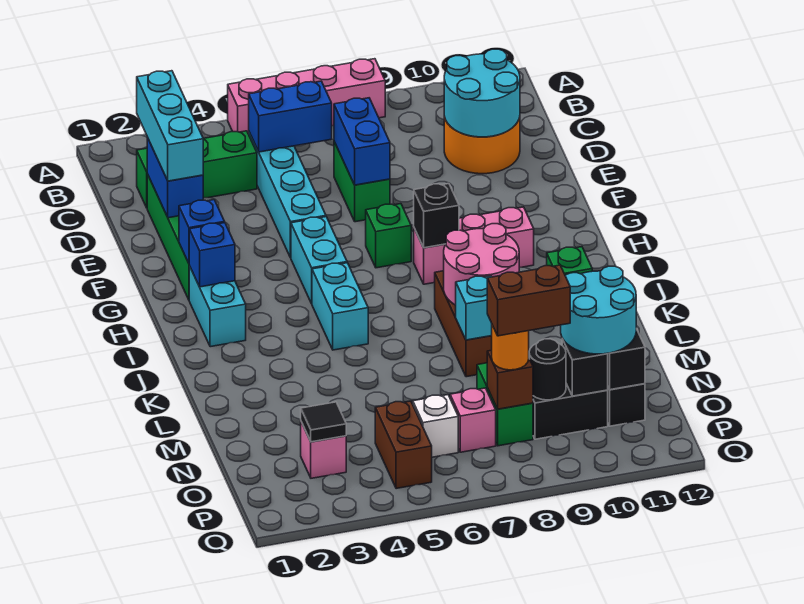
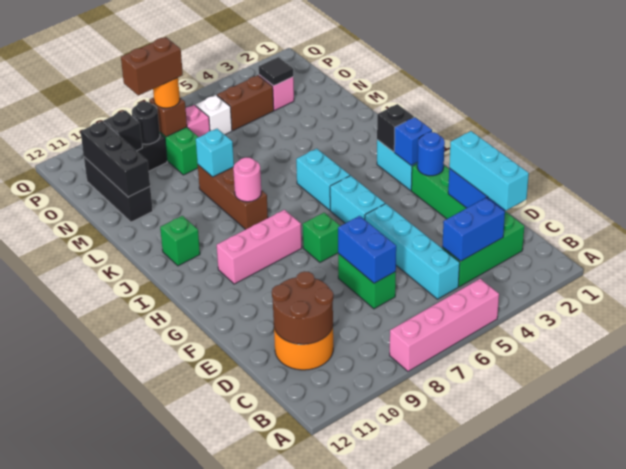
blue 1x2 brick [249,81,332,152] -> blue 1x2 brick moved to [442,198,505,261]
cyan 2x2 round brick [444,49,520,137] -> brown 2x2 round brick [272,271,333,344]
blue 1x1 brick [179,200,225,263] -> blue 1x1 round brick [417,132,445,176]
black 1x1 brick [414,184,459,248] -> black 1x1 brick moved to [377,104,414,152]
pink 2x2 round brick [444,224,519,305] -> pink 1x1 round brick [233,157,261,202]
cyan 2x2 round brick [561,266,636,354] -> none
brown 1x2 brick [375,401,432,489] -> brown 1x2 brick turned to [217,75,274,130]

